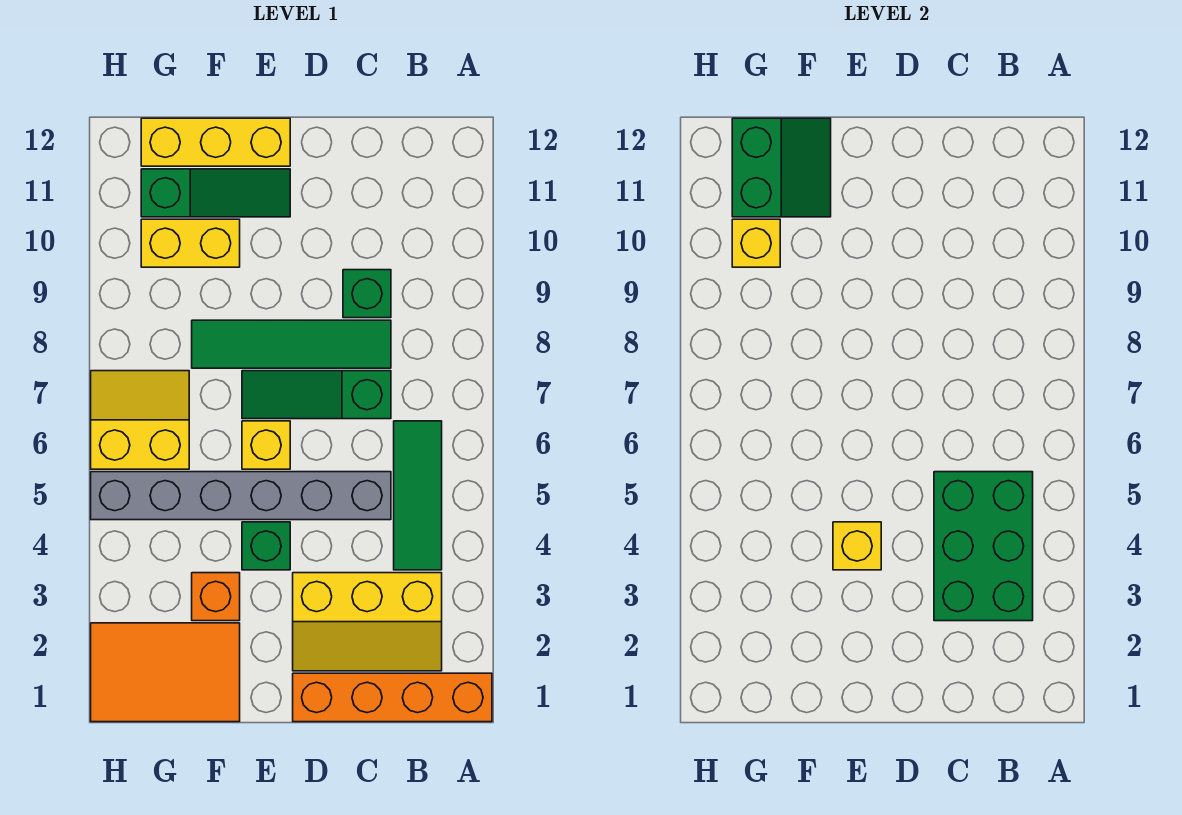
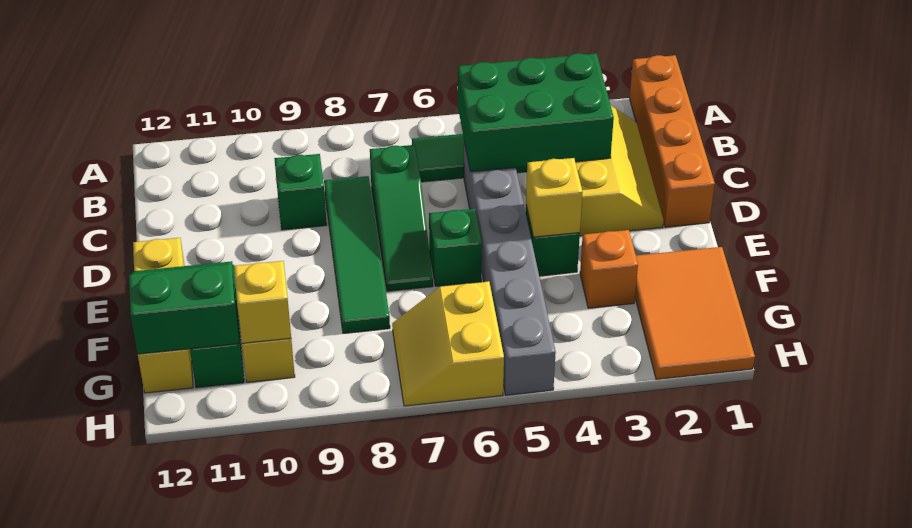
yellow 1x1 brick [242,421,290,469] -> green 1x1 brick [429,209,482,286]

